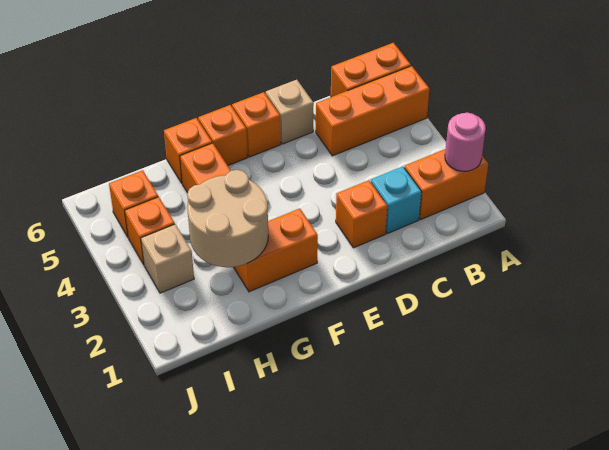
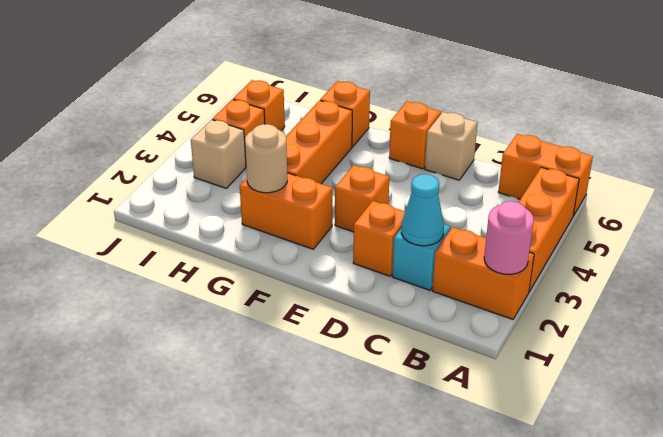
orange 1x3 brick [316,66,429,156] -> orange 1x3 brick turned to [518,167,579,292]
none -> cyan 1x1 cone [401,174,444,246]
orange 1x1 brick [198,105,248,165] -> orange 1x1 brick moved to [335,165,389,232]
tan 2x2 round brick [187,170,268,267] -> tan 1x1 round brick [245,124,287,193]

